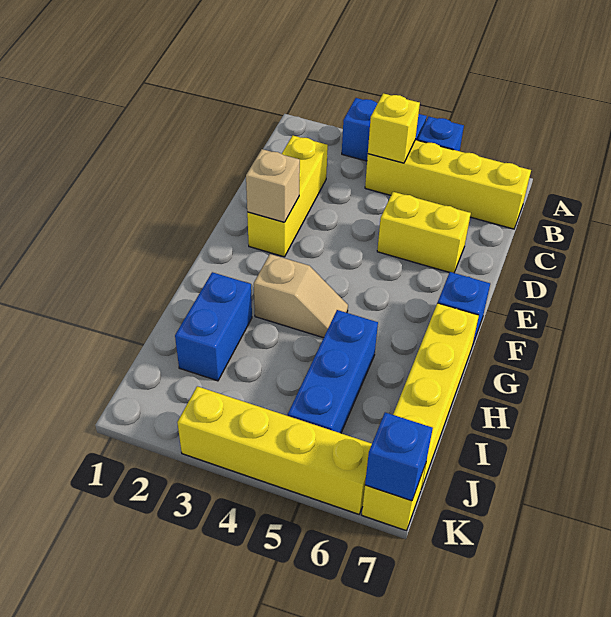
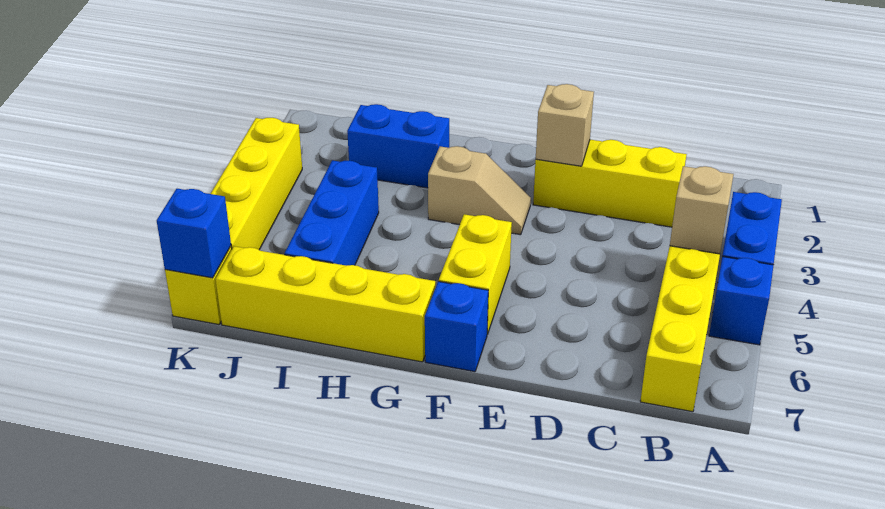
yellow 1x1 brick [368,93,420,163] -> tan 1x1 brick [670,166,734,254]
yellow 1x2 brick [377,192,471,273] -> yellow 1x2 brick moved to [439,214,512,334]
tan 1x2 slope [254,254,348,338] -> tan 1x2 slope turned to [428,146,531,235]
blue 1x3 brick [288,310,378,433] -> blue 1x3 brick turned to [285,160,379,266]

